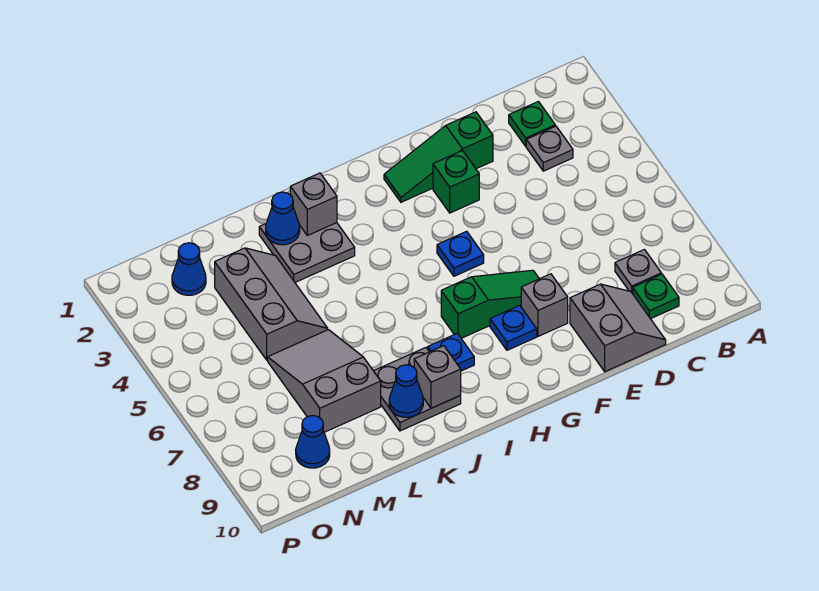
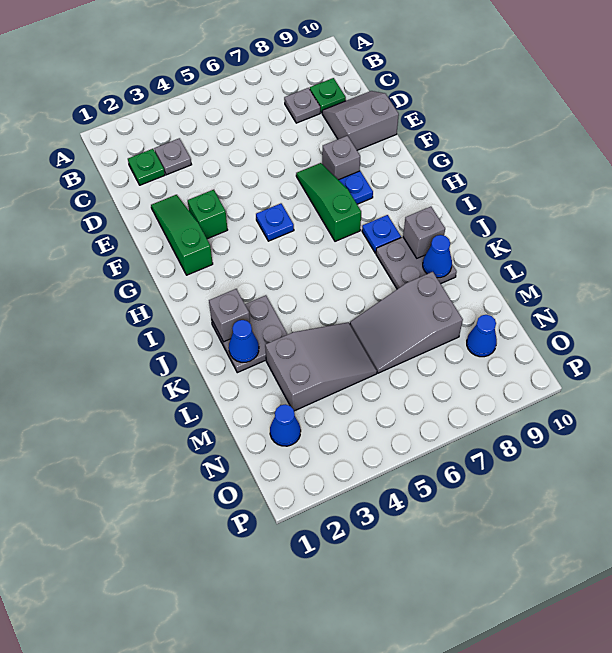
green 1x3 slope [384,112,493,202] -> green 1x3 slope turned to [151,195,213,275]
grey 2x3 slope [215,248,328,360] -> grey 2x3 slope turned to [265,322,377,411]

